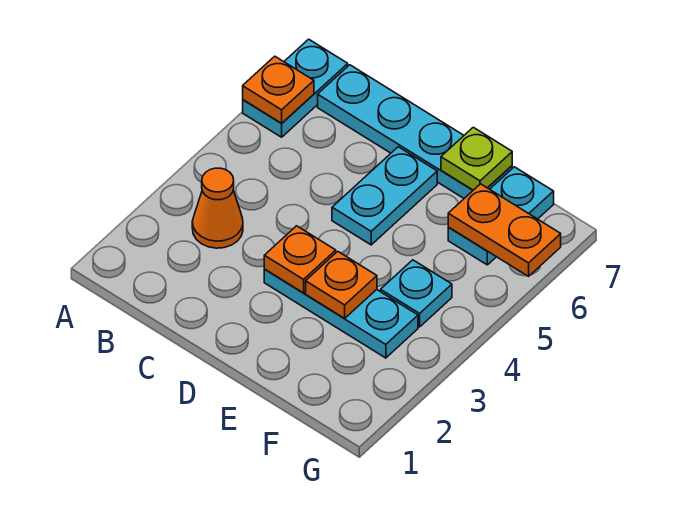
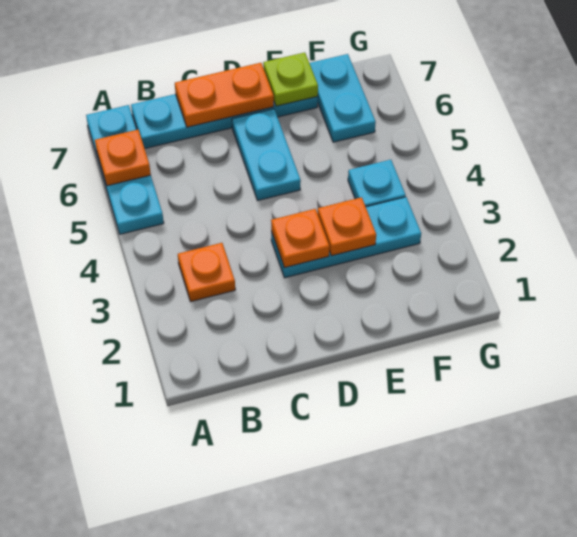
cyan 1x2 plate [243,39,348,137] -> cyan 1x3 plate [86,105,164,234]
orange 1x1 cone [192,168,243,248] -> orange 1x1 plate [178,243,235,301]
orange 1x2 plate [448,184,561,276] -> orange 1x2 plate moved to [175,63,274,127]

